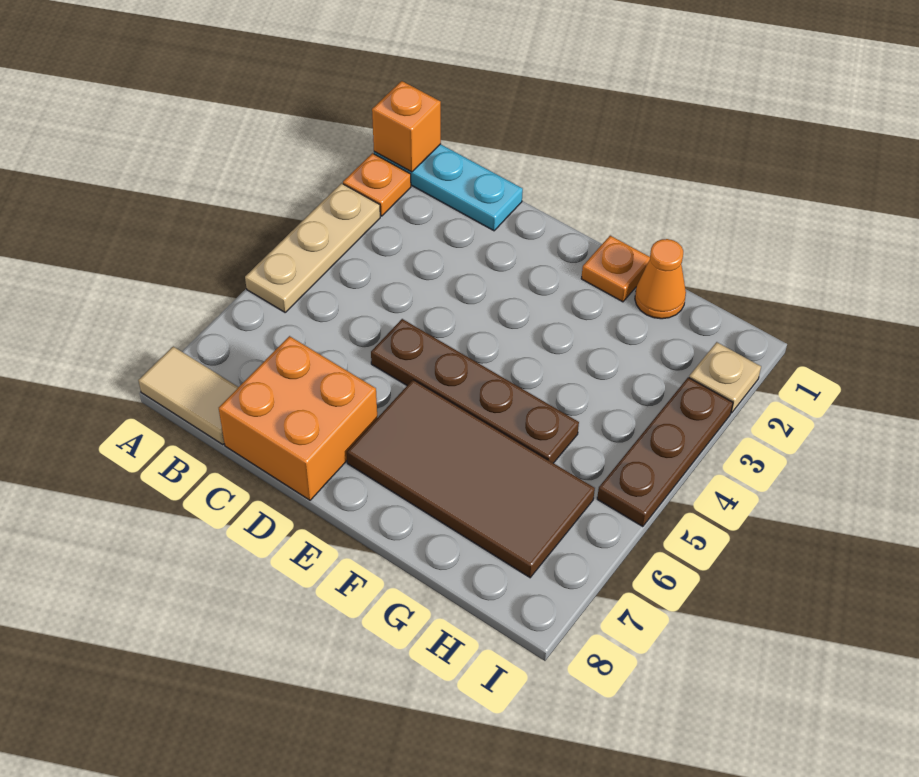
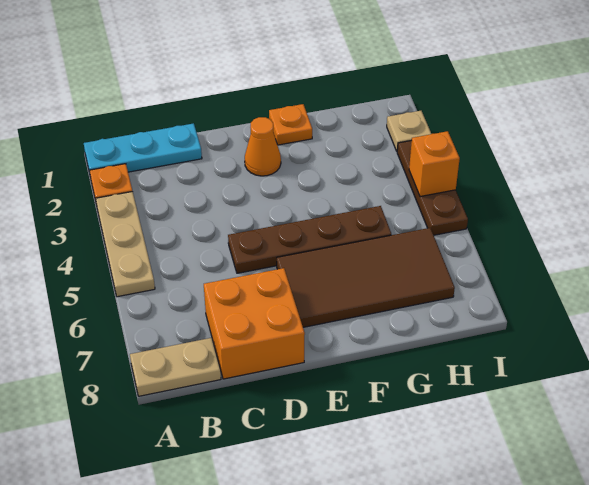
orange 1x1 brick [372,81,441,172] -> orange 1x1 brick moved to [409,131,460,197]
tan 1x2 tile [138,347,238,445] -> tan 1x2 plate [130,338,221,396]
orange 1x1 cone [635,239,686,319] -> orange 1x1 cone moved to [245,117,281,176]

